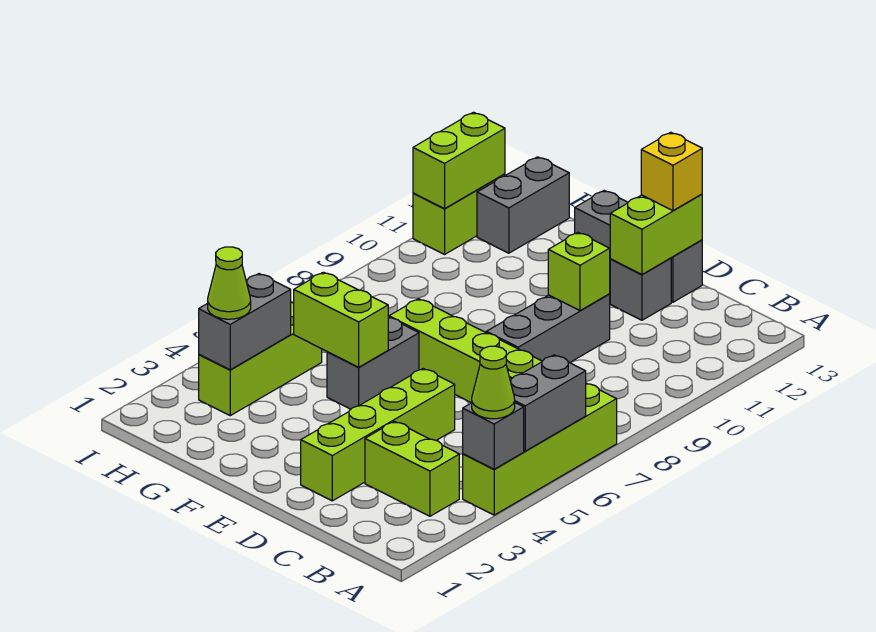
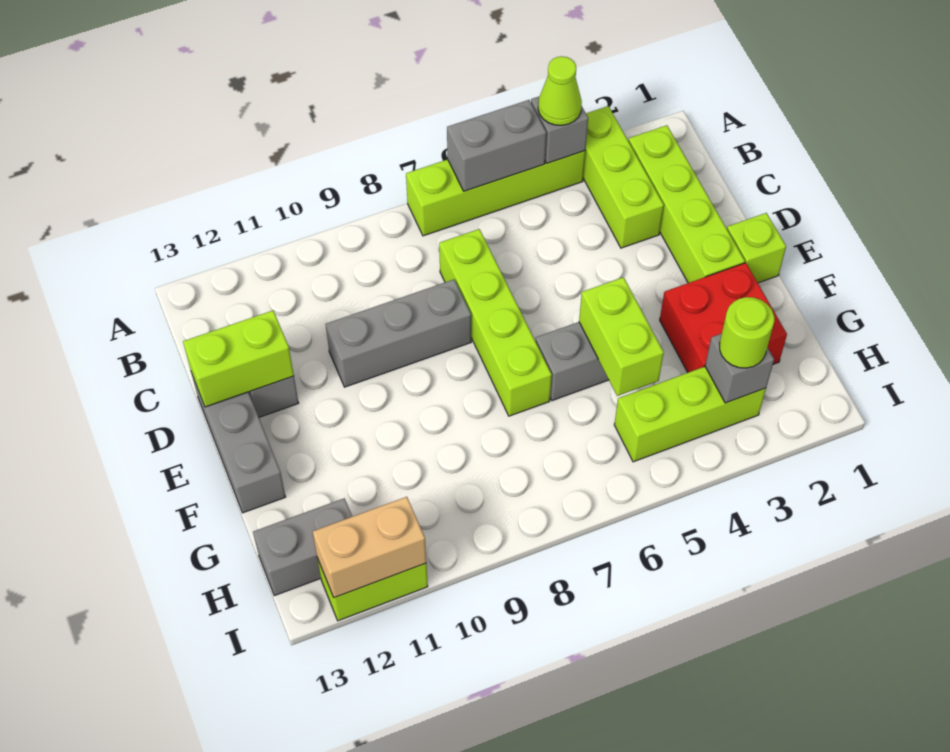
lime 1x2 brick [365,421,459,516] -> lime 1x3 brick [583,106,664,248]
lime 1x4 brick [301,369,455,501] -> lime 1x4 brick turned to [628,125,745,283]
lime 1x1 brick [548,232,610,311] -> lime 1x1 brick moved to [727,213,786,283]
yellow 1x1 brick [641,132,702,211] -> none
none -> red 2x2 brick [660,263,787,372]
grey 1x2 brick [199,274,291,370] -> grey 1x1 brick [705,334,774,403]
lime 1x1 cone [208,247,251,319] -> lime 1x1 round brick [720,297,774,368]
lime 1x2 brick [413,112,505,209] -> tan 1x2 brick [313,497,426,598]

